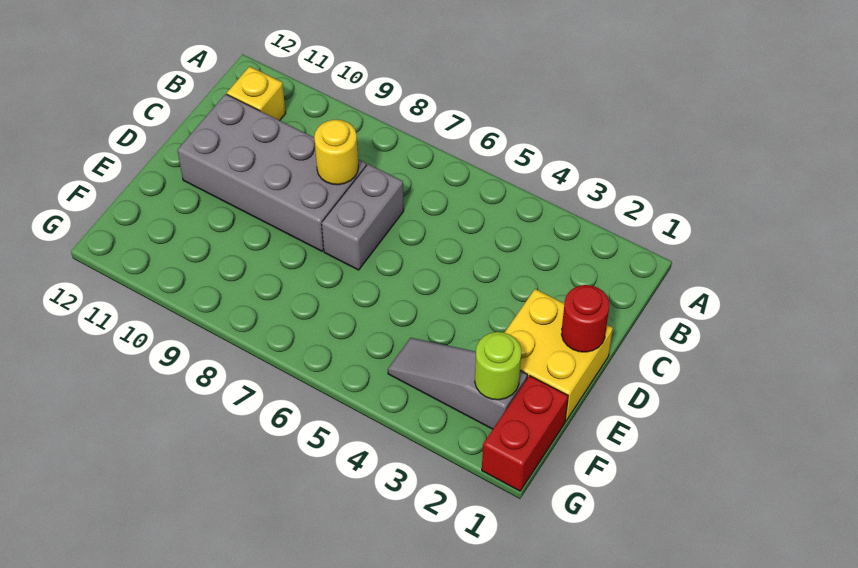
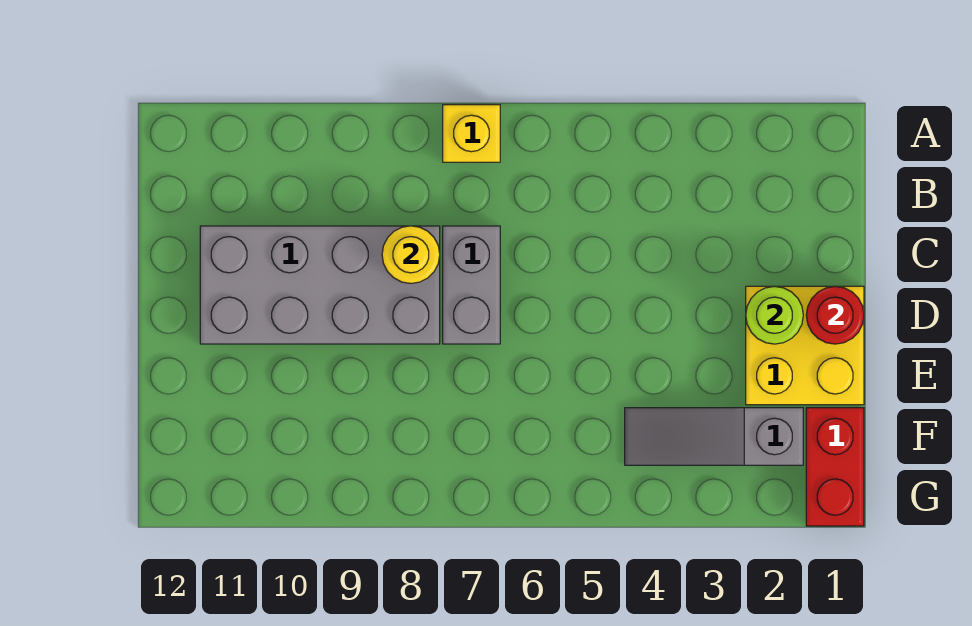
yellow 1x1 brick [227,66,286,120] -> yellow 1x1 brick moved to [443,105,500,162]
lime 1x1 round brick [475,332,521,400] -> lime 1x1 round brick moved to [746,286,803,344]

